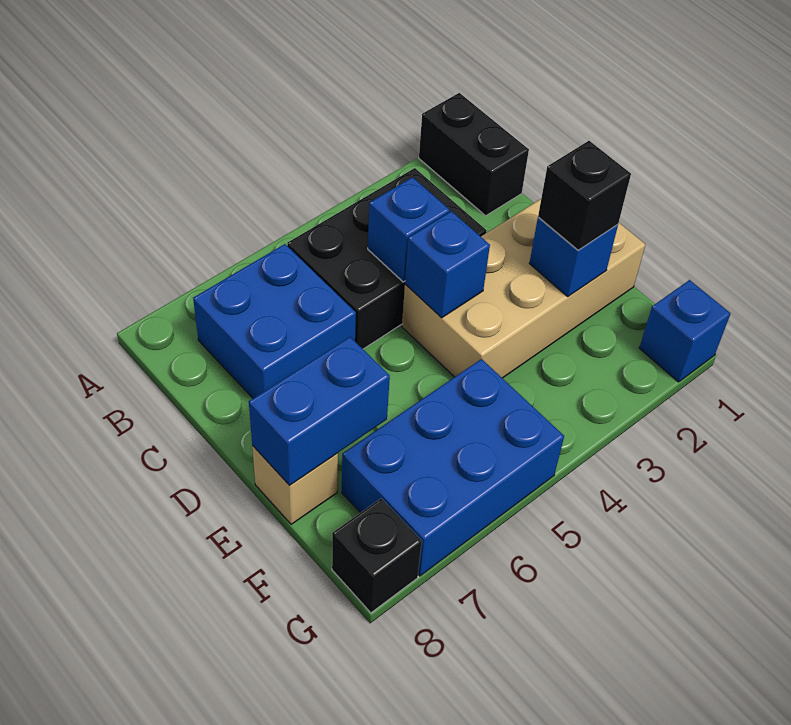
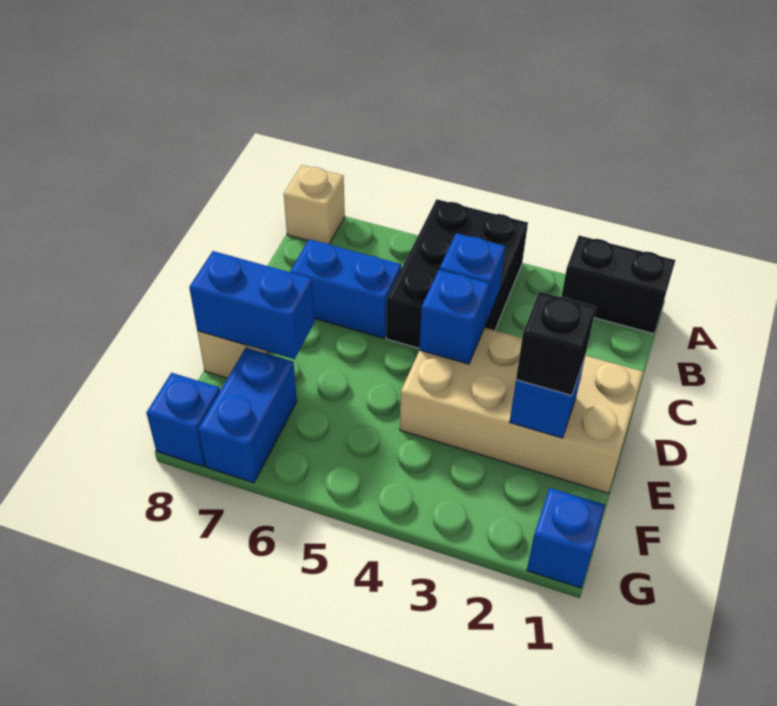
black 1x2 brick [419,93,529,216] -> black 1x2 brick turned to [561,236,675,334]
none -> tan 1x1 brick [284,165,345,244]
black 2x3 brick [287,168,487,349] -> black 2x3 brick turned to [386,199,528,348]
blue 2x2 brick [193,244,356,398] -> blue 1x2 brick [290,239,401,338]
blue 2x3 brick [342,359,564,576] -> blue 1x2 brick [198,348,297,483]
black 1x1 brick [332,499,422,613] -> blue 1x1 brick [146,373,220,466]

